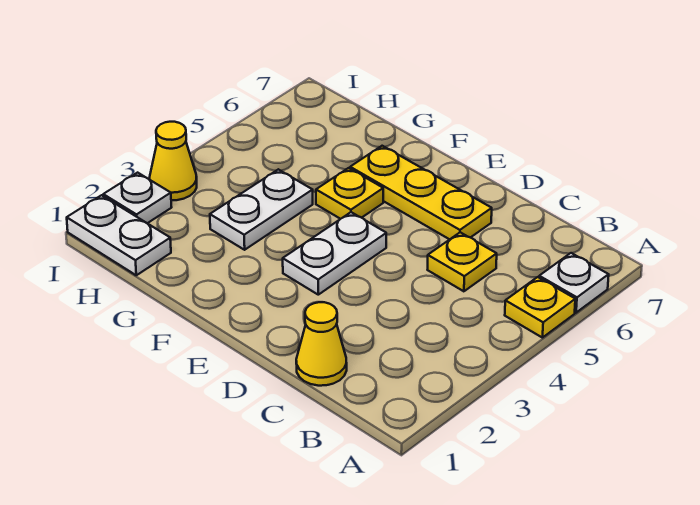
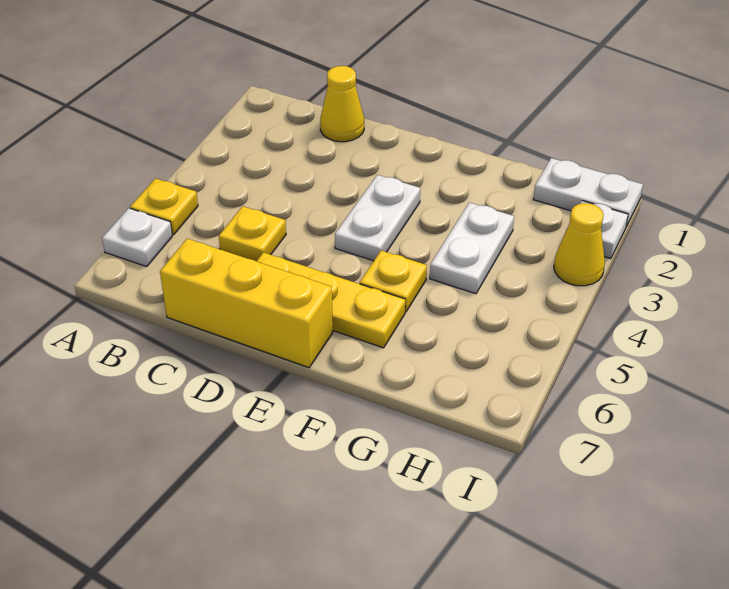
none -> yellow 1x3 brick [160,239,333,368]

